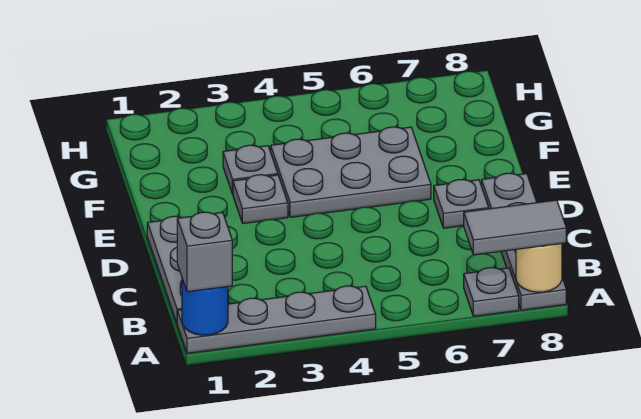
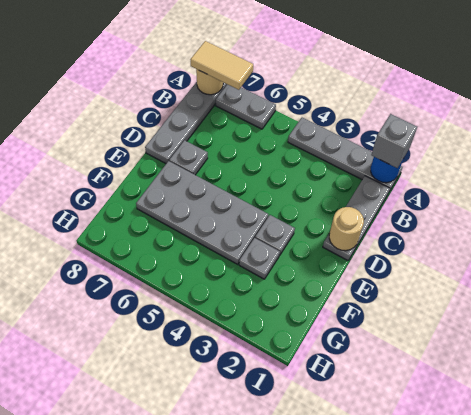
grey 1x1 plate [464,268,519,316] -> grey 1x2 plate [216,84,276,129]
grey 1x2 tile [464,200,566,255] -> tan 1x2 tile [190,41,253,90]
none -> tan 1x1 round brick [329,207,364,251]
grey 2x3 plate [271,127,431,217] -> grey 2x4 plate [136,161,268,265]

